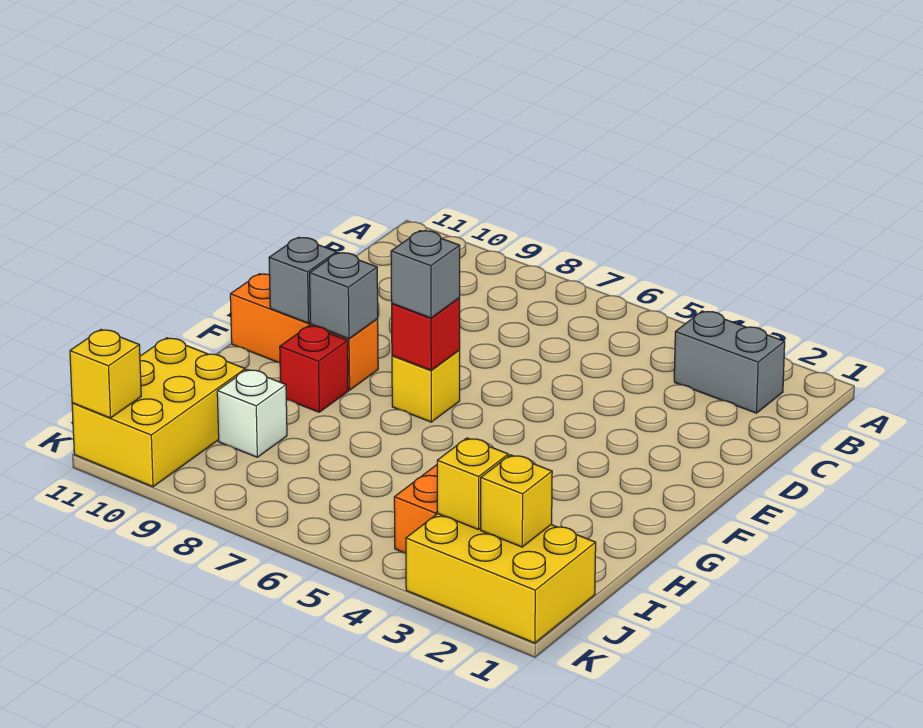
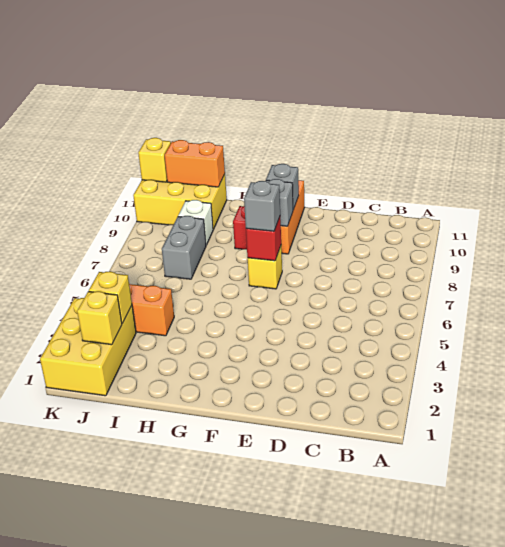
grey 1x2 brick [674,311,785,413] -> grey 1x2 brick moved to [162,216,206,279]
none -> orange 1x2 brick [165,140,225,187]

